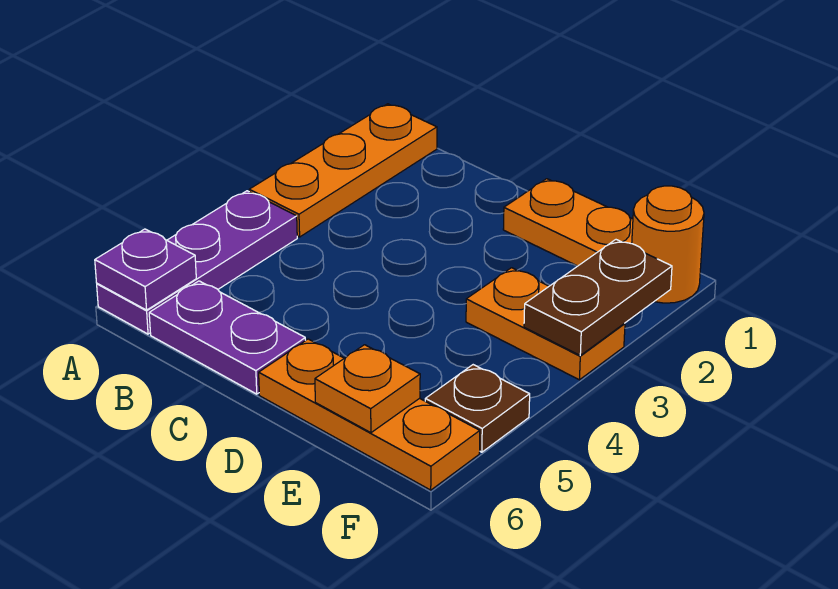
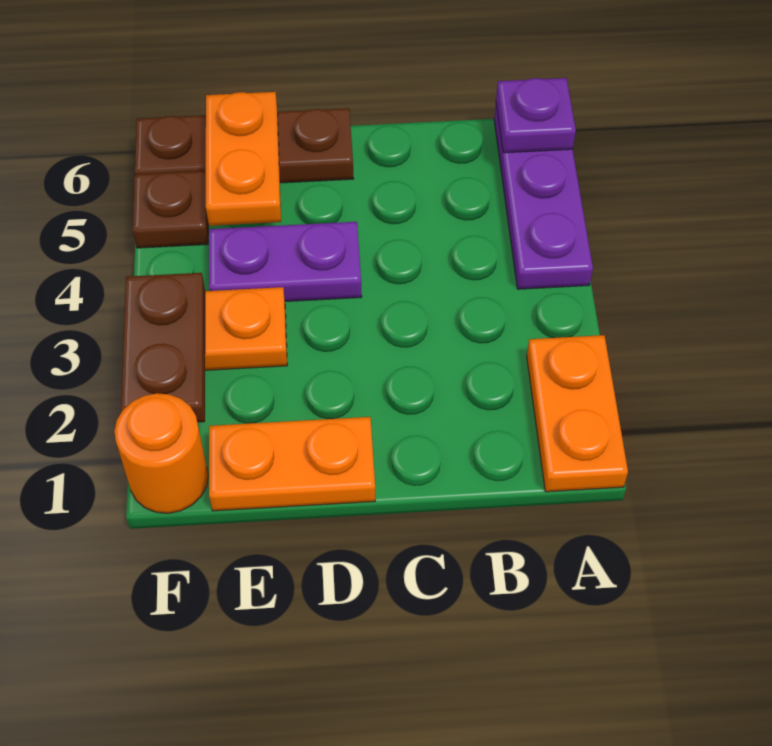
orange 1x3 plate [249,104,437,237] -> orange 1x2 plate [527,335,628,492]
purple 1x2 plate [149,281,306,394] -> purple 1x2 plate moved to [209,222,362,302]
orange 1x3 plate [259,339,480,490] -> brown 1x3 plate [135,108,354,183]
orange 1x1 plate [315,345,420,433] -> orange 1x2 plate [206,92,281,226]

